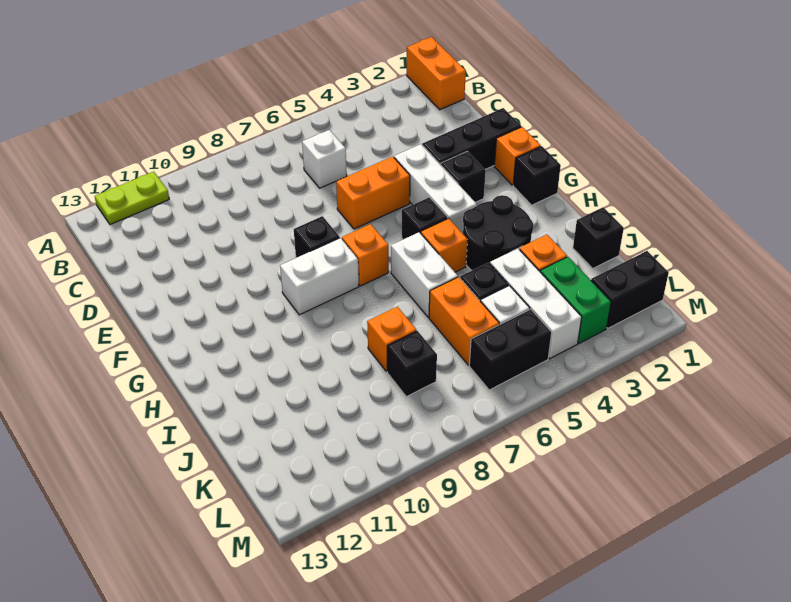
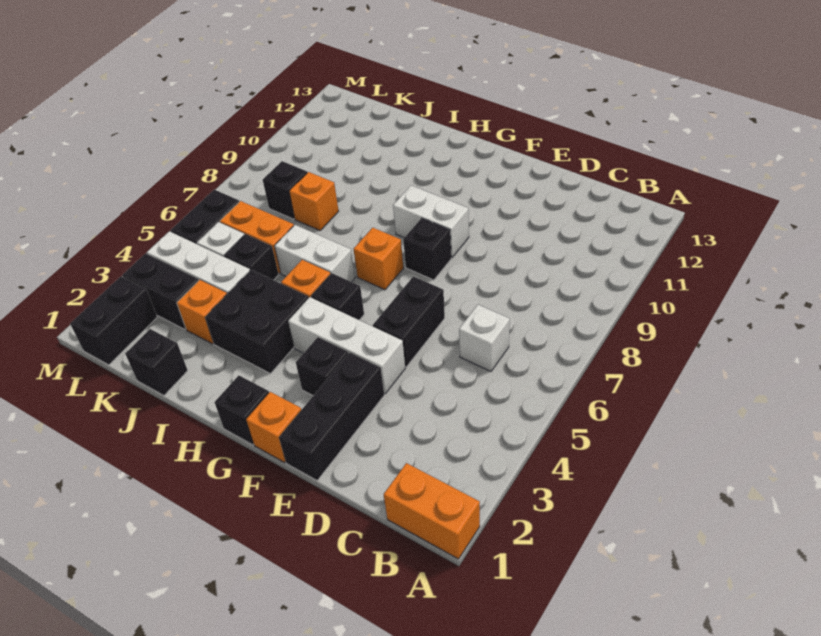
lime 1x2 plate [95,172,169,225] -> none
orange 1x2 brick [336,157,410,229] -> black 1x2 brick [373,276,445,367]
white 1x2 brick [280,238,359,315] -> white 1x2 brick turned to [393,186,469,258]
black 2x2 round brick [463,195,534,271] -> black 2x2 brick [205,270,308,374]
green 1x2 brick [540,257,611,343] -> black 1x2 brick [122,253,199,330]

